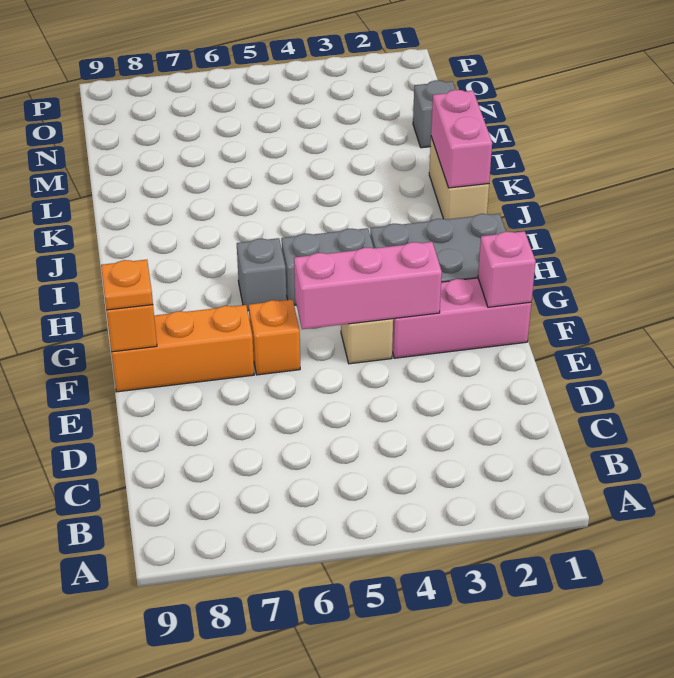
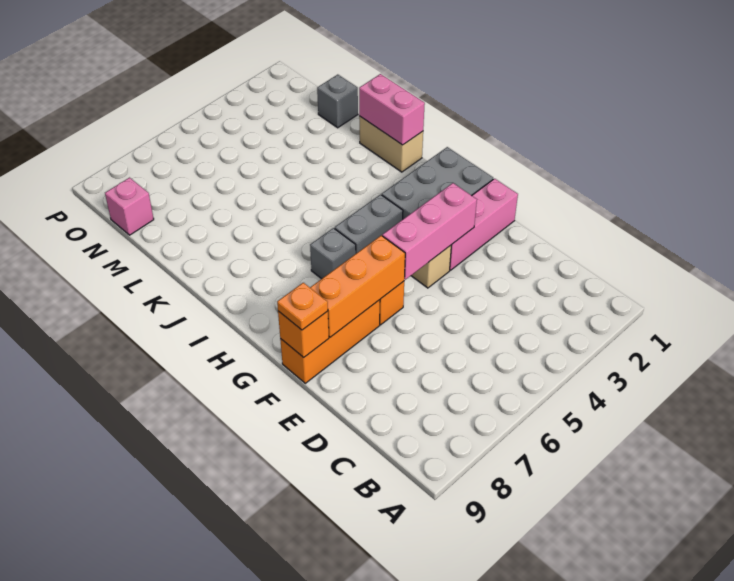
pink 1x1 brick [478,231,536,307] -> pink 1x1 brick moved to [105,178,154,235]
none -> orange 1x3 brick [310,235,405,337]

